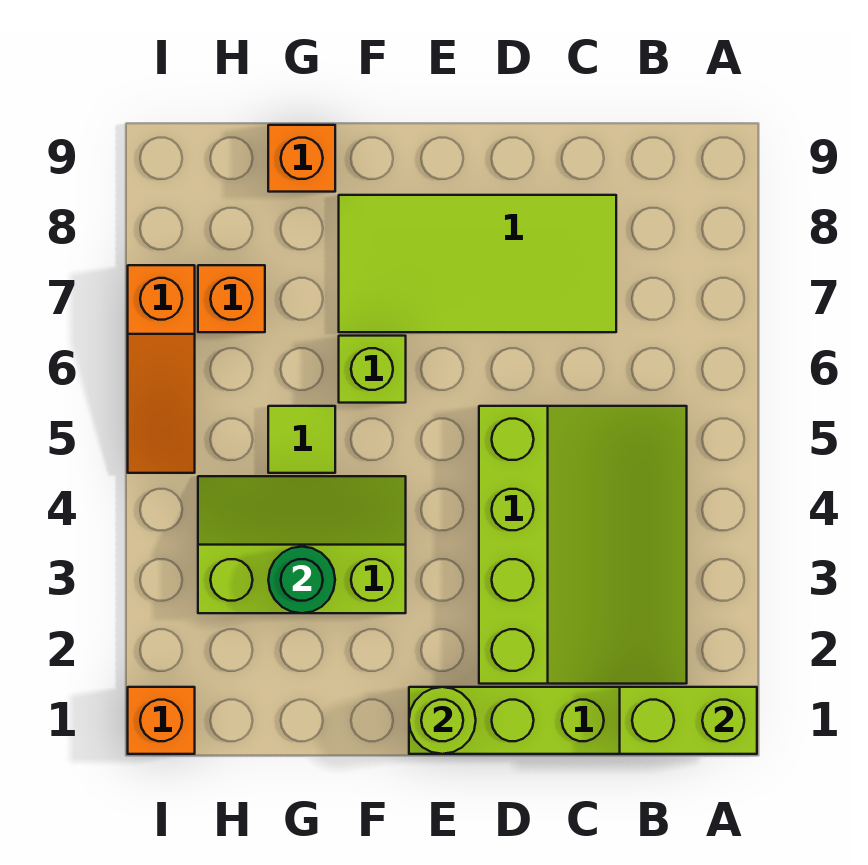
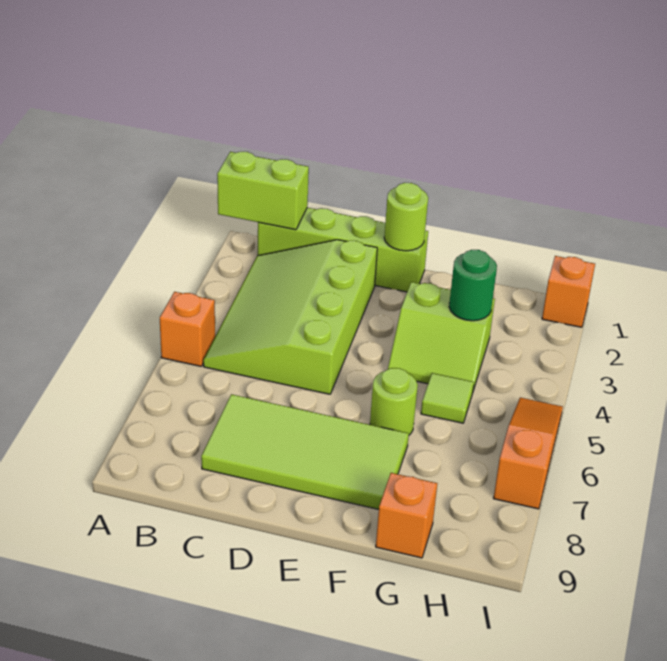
lime 2x3 slope [198,476,406,613] -> lime 2x2 slope [388,282,495,391]
lime 1x1 brick [339,336,406,403] -> lime 1x1 round brick [370,368,418,435]
orange 1x1 brick [198,265,265,332] -> orange 1x1 brick moved to [160,292,215,366]

